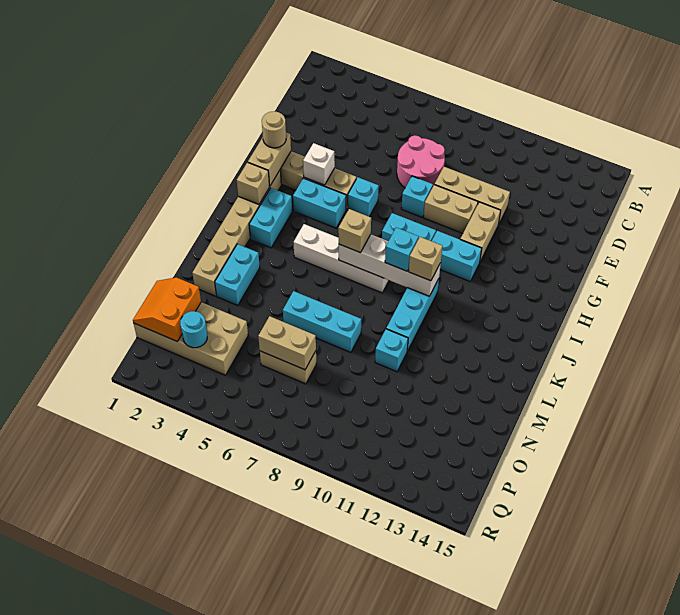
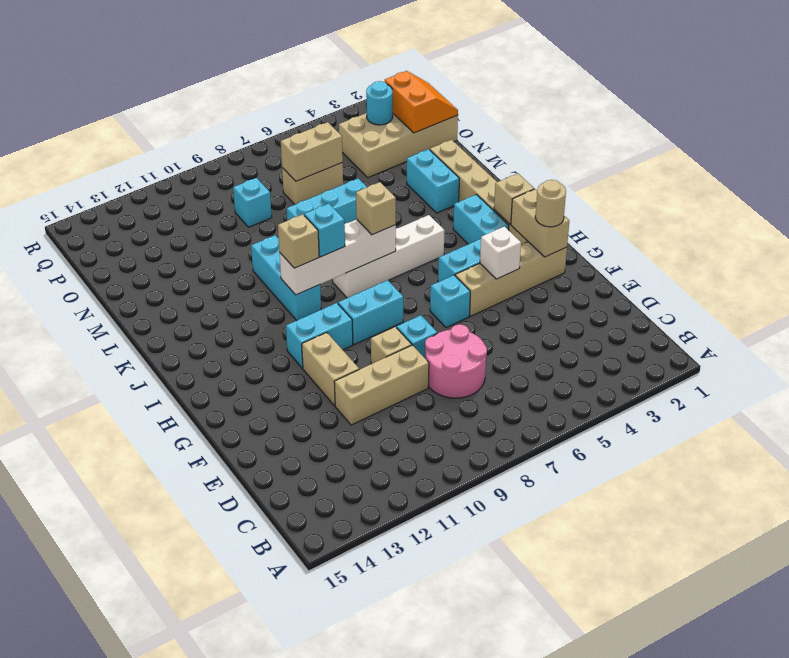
tan 1x2 brick [423,185,478,233] -> tan 1x1 brick [371,327,412,364]
cyan 1x1 brick [375,329,408,372] -> cyan 1x1 brick moved to [233,178,272,227]

